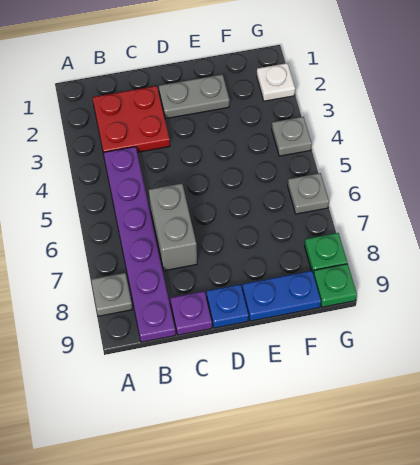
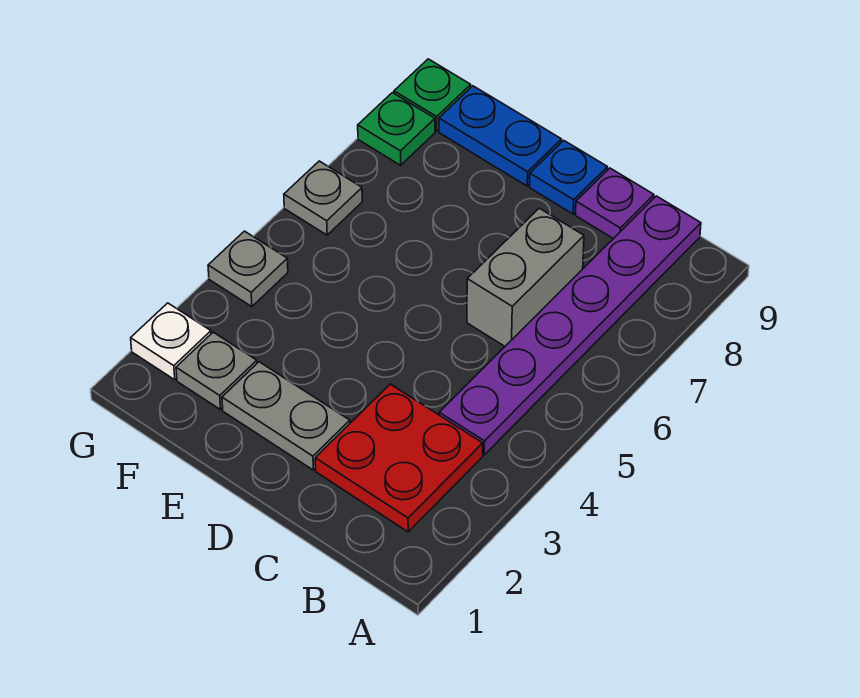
grey 1x1 plate [91,273,132,316] -> grey 1x1 plate moved to [176,332,257,410]

